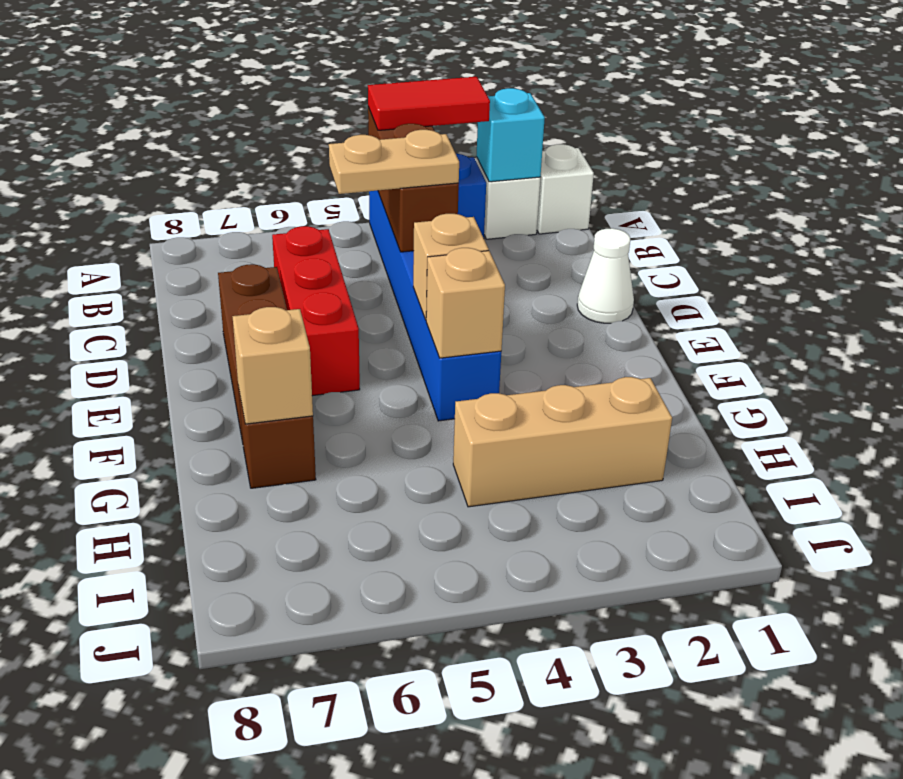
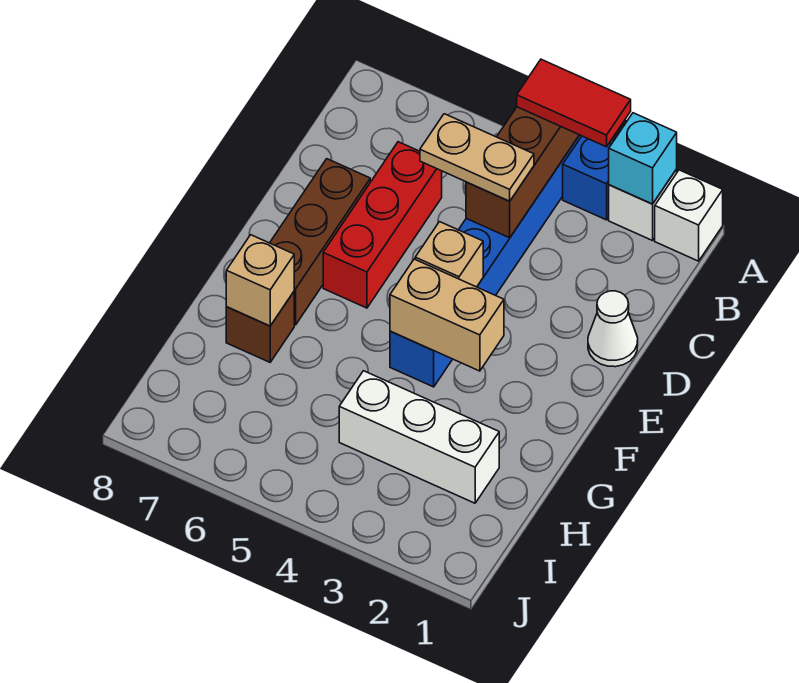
tan 1x1 brick [426,248,505,358] -> tan 1x2 brick [390,259,504,371]
tan 1x3 brick [453,377,672,507] -> white 1x3 brick [339,371,499,503]

